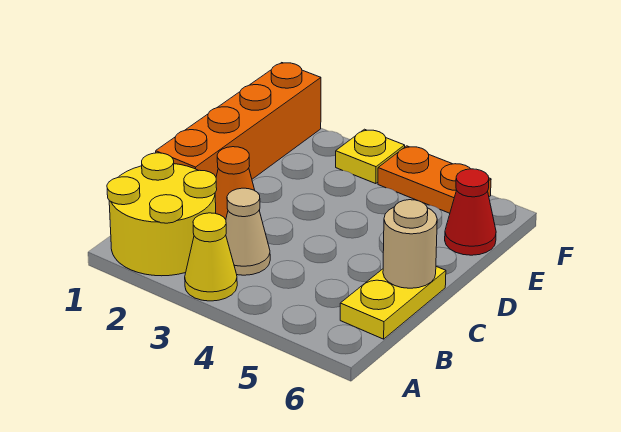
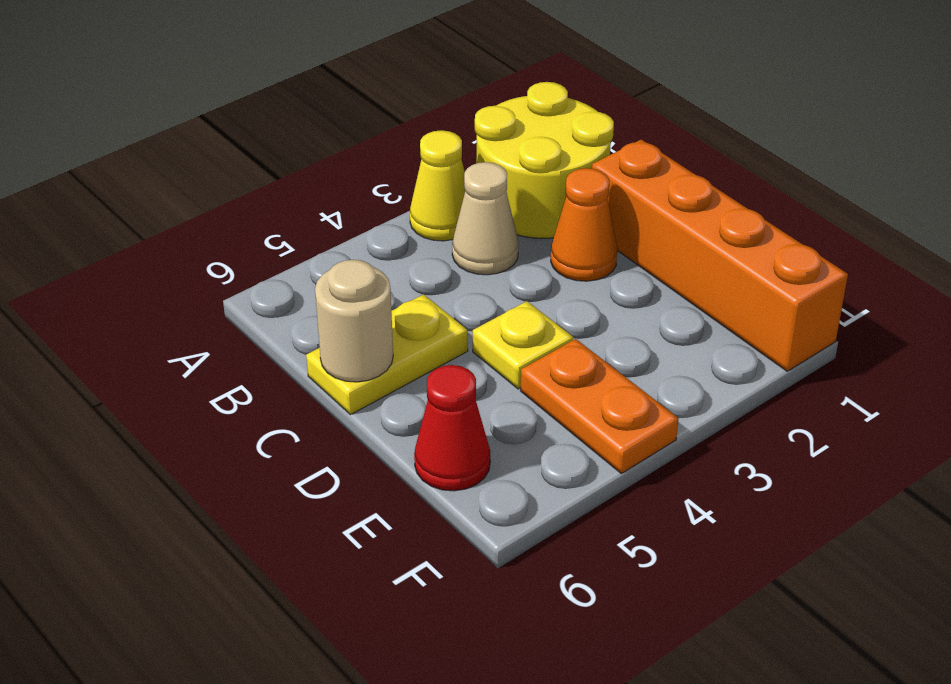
yellow 1x2 plate [340,267,446,339] -> yellow 1x2 plate turned to [306,294,468,415]
yellow 1x1 plate [336,129,405,184] -> yellow 1x1 plate moved to [473,301,573,389]
orange 1x2 plate [378,146,491,213] -> orange 1x2 plate turned to [520,339,679,474]

